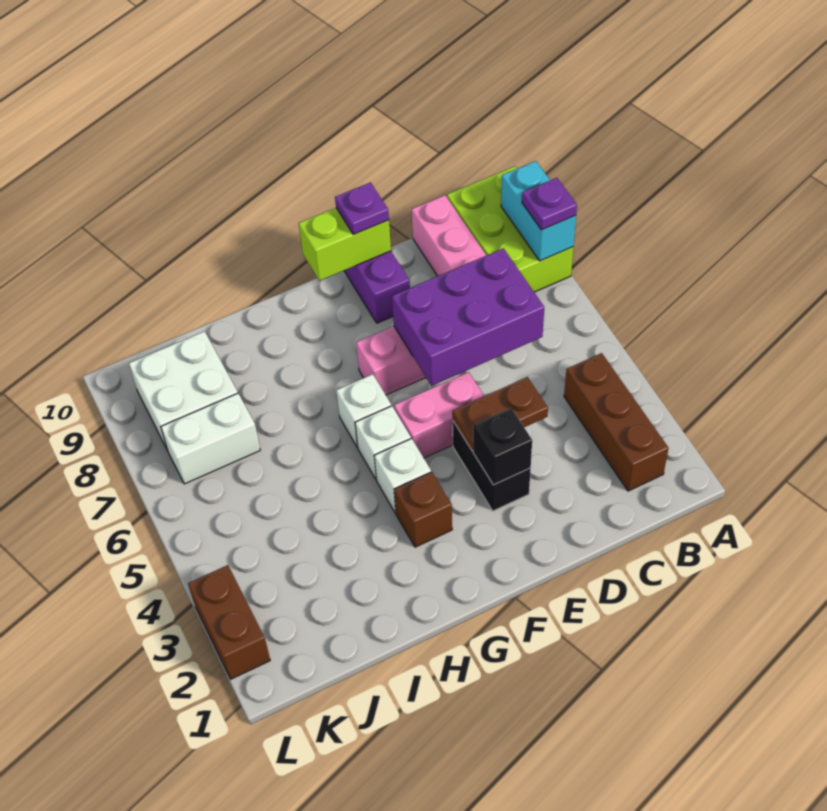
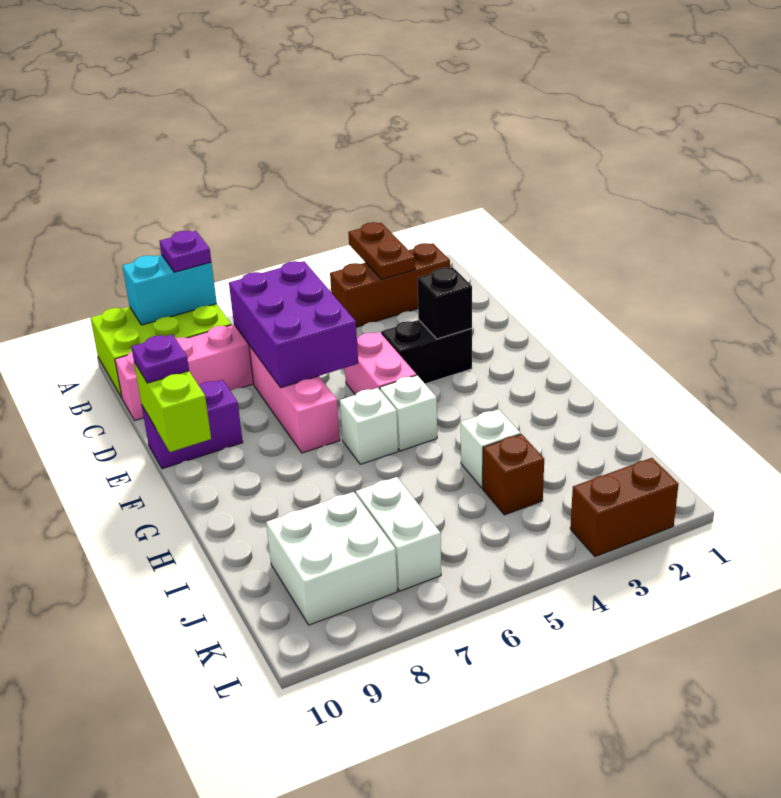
brown 1x2 plate [452,377,548,451] -> brown 1x2 plate moved to [348,222,415,279]
brown 1x1 brick [394,472,452,547] -> brown 1x1 brick moved to [483,434,544,515]
white 1x1 brick [374,438,431,513] -> white 1x1 brick moved to [461,409,520,488]

